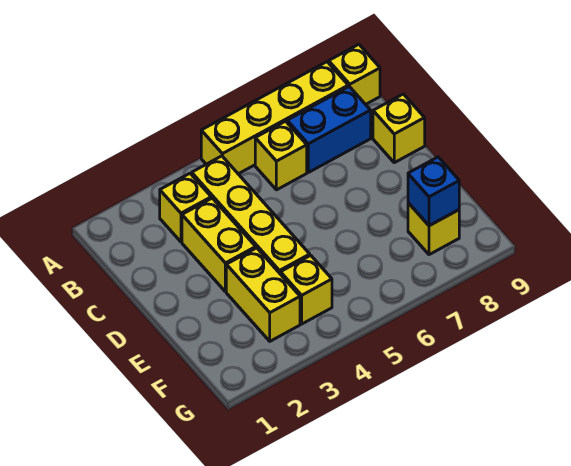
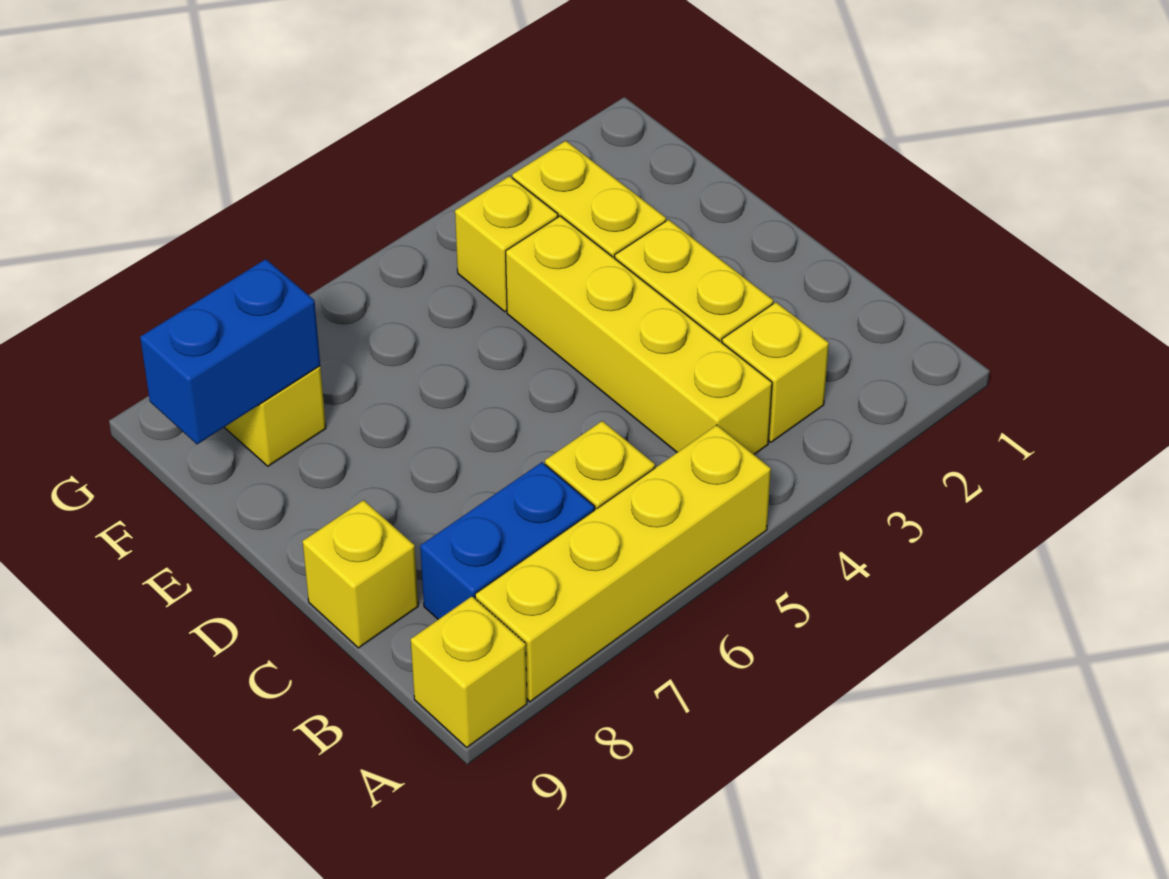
blue 1x1 brick [408,157,459,226] -> blue 1x2 brick [140,259,320,444]

